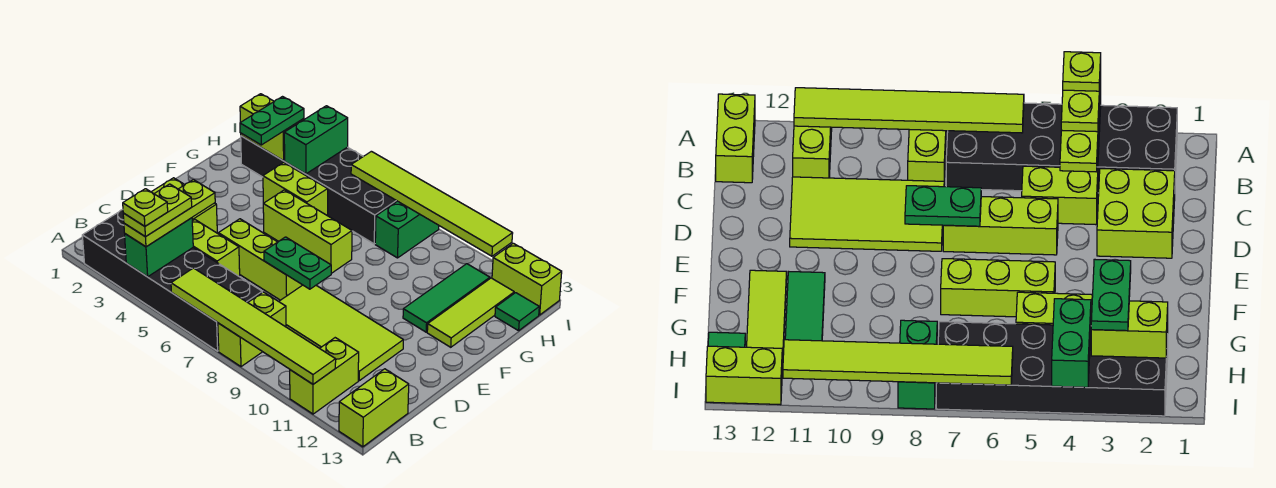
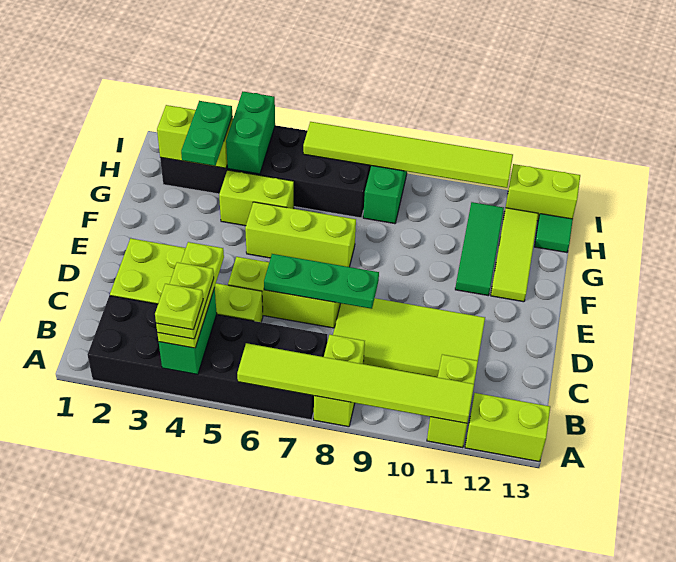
lime 1x2 brick [339,369,409,447] -> lime 1x2 brick turned to [465,393,550,462]
green 1x2 plate [264,237,331,289] -> green 1x3 plate [264,254,379,309]

